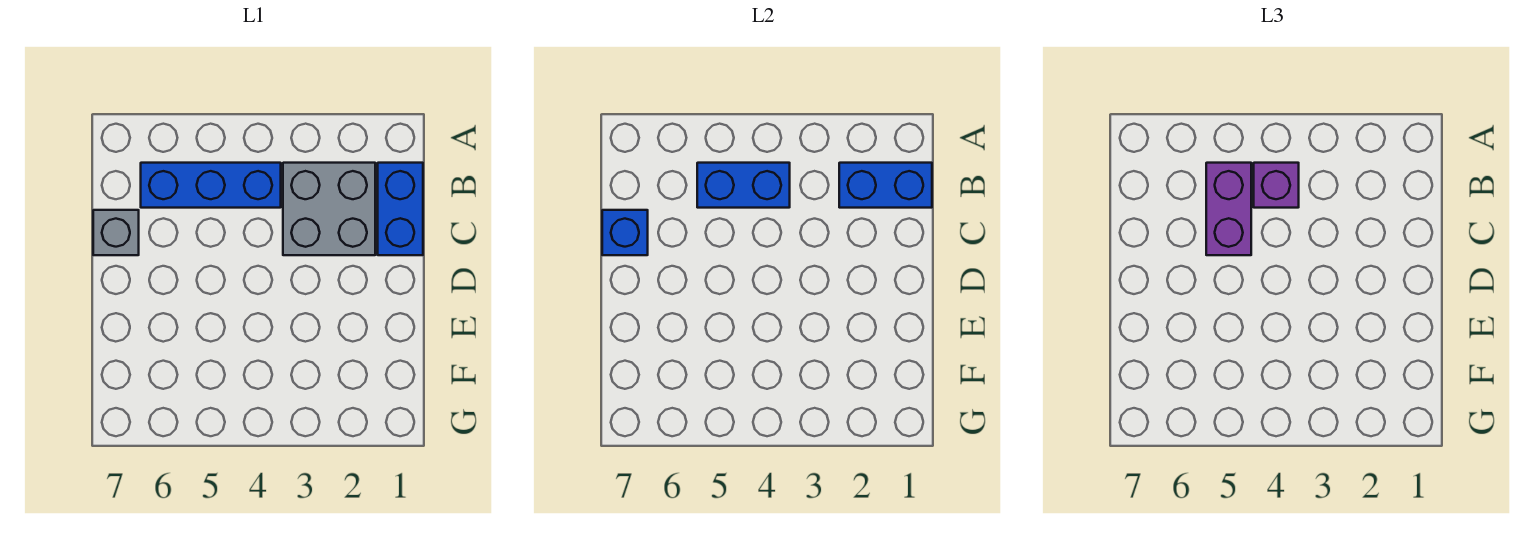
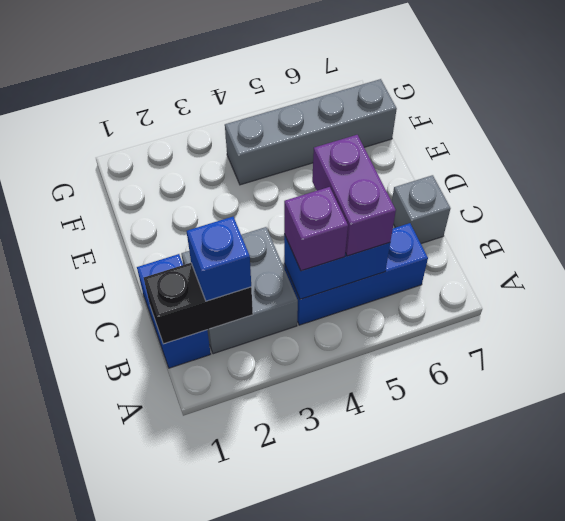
blue 1x2 brick [839,163,932,208] -> black 1x2 brick [144,263,253,344]
blue 1x1 brick [602,210,648,255] -> blue 1x1 brick moved to [187,216,251,301]
none -> grey 1x4 brick [225,79,397,185]

